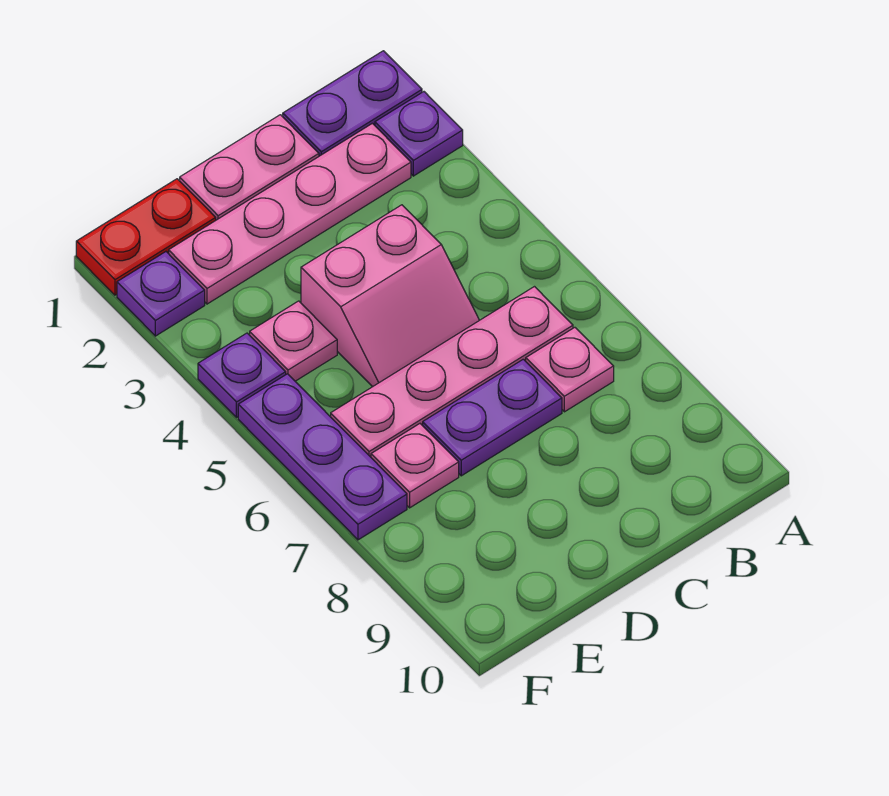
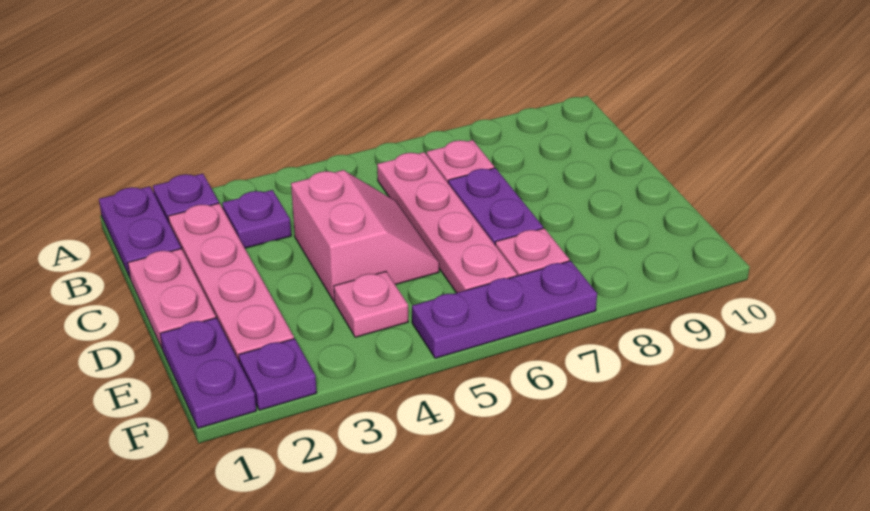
red 1x2 plate [76,179,216,295] -> purple 1x2 plate [160,318,256,428]
purple 1x1 plate [198,333,286,418] -> purple 1x1 plate moved to [222,190,291,248]

